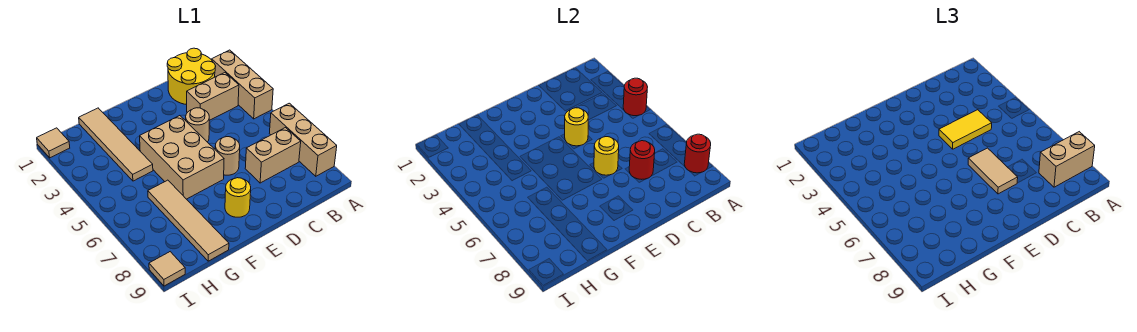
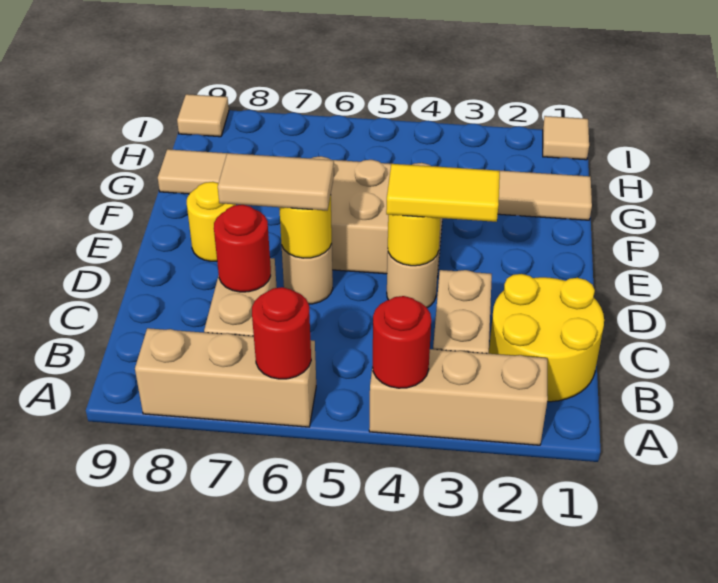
red 1x1 round brick [684,134,711,173] -> red 1x1 round brick moved to [252,287,311,379]
tan 1x2 brick [1039,132,1095,187] -> none
yellow 1x2 tile [939,110,992,149] -> yellow 1x2 tile turned to [386,164,500,222]

